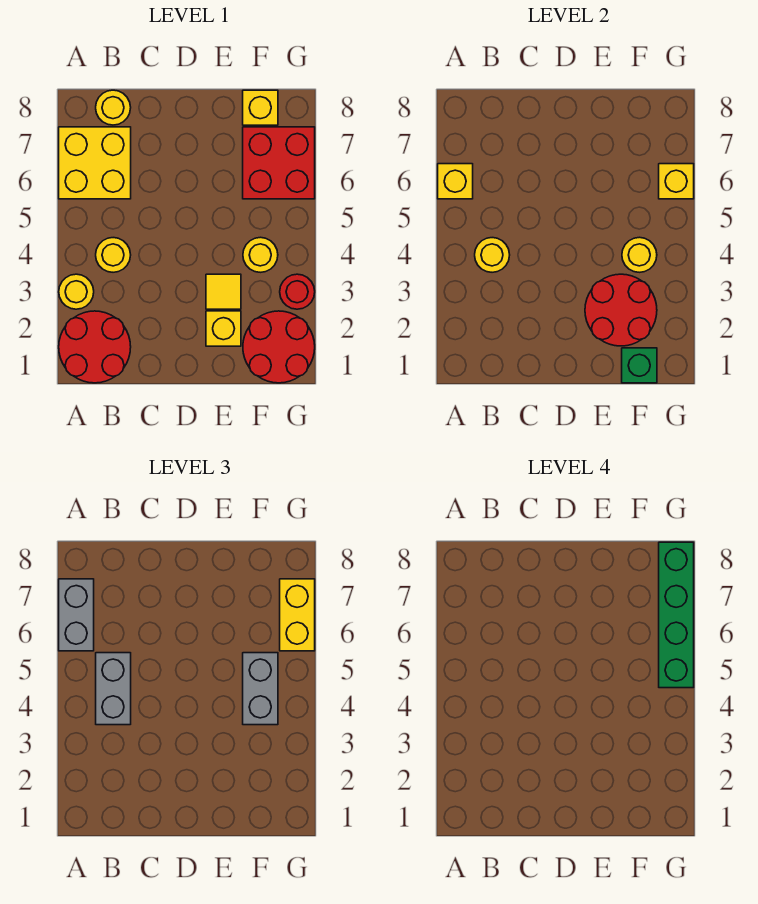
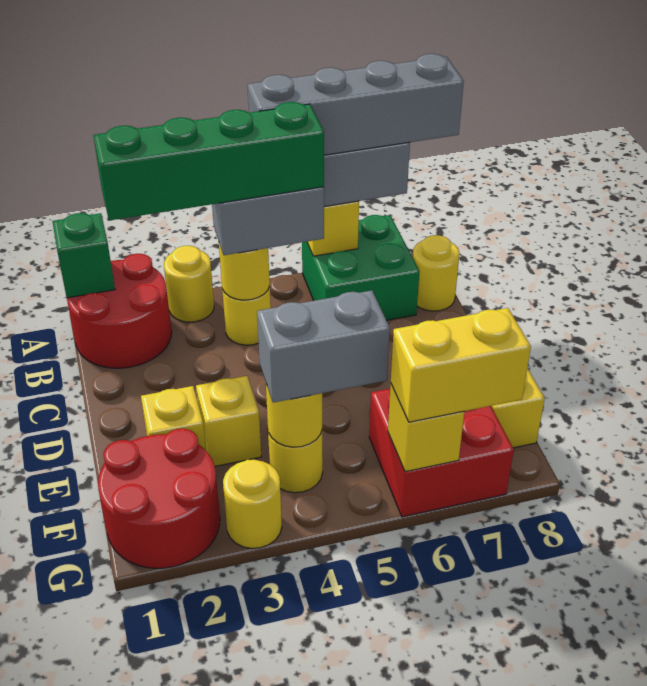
none -> grey 1x4 brick [248,54,464,155]
yellow 2x2 brick [59,127,131,199] -> green 2x2 brick [302,215,420,320]
red 2x2 round brick [585,274,657,346] -> none
yellow 1x1 tile [206,274,241,309] -> yellow 1x1 brick [196,376,261,466]
green 1x1 brick [622,348,657,383] -> green 1x1 brick moved to [52,213,115,298]
red 1x1 round brick [280,274,315,309] -> yellow 1x1 round brick [223,459,282,548]
green 1x4 brick [659,542,694,688] -> green 1x4 brick moved to [93,102,324,220]

